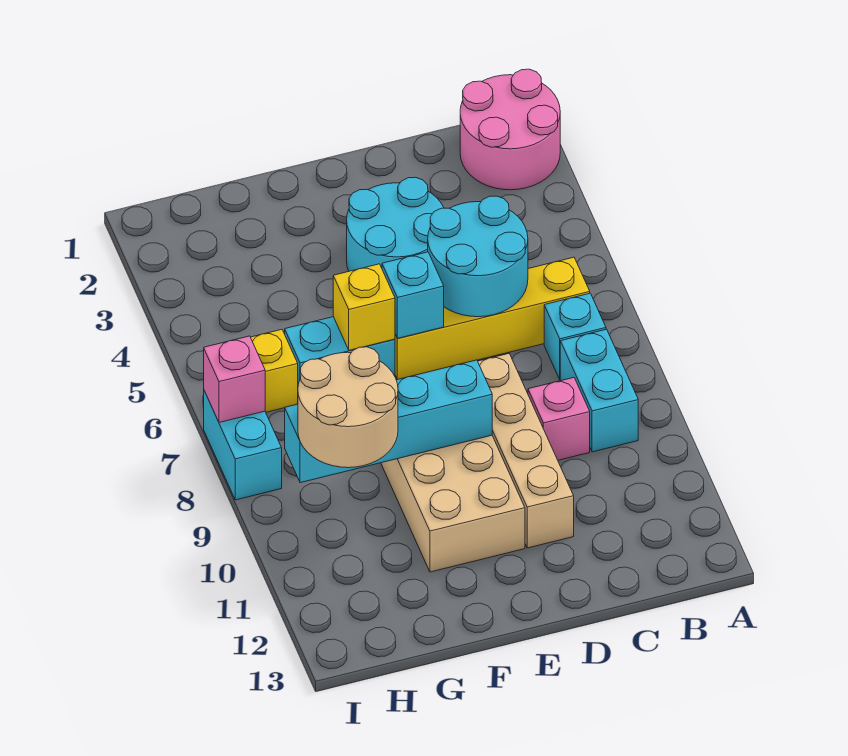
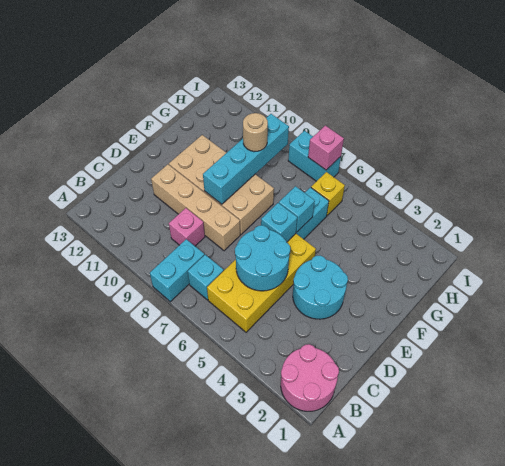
yellow 1x4 brick [395,257,590,380] -> yellow 2x4 brick [207,234,316,332]
cyan 1x2 brick [560,329,638,452] -> cyan 1x2 brick turned to [150,239,204,302]
yellow 1x1 brick [333,264,395,350] -> cyan 1x1 brick [279,186,315,232]
tan 2x2 round brick [298,347,398,468] -> tan 1x1 round brick [243,113,268,152]

